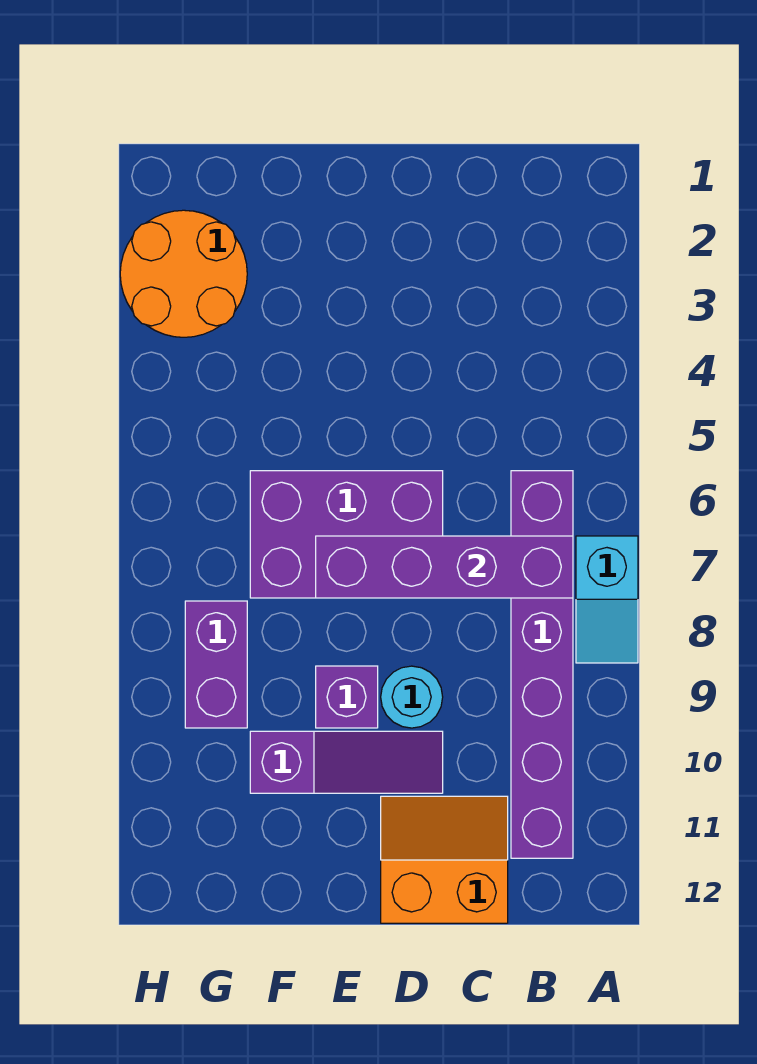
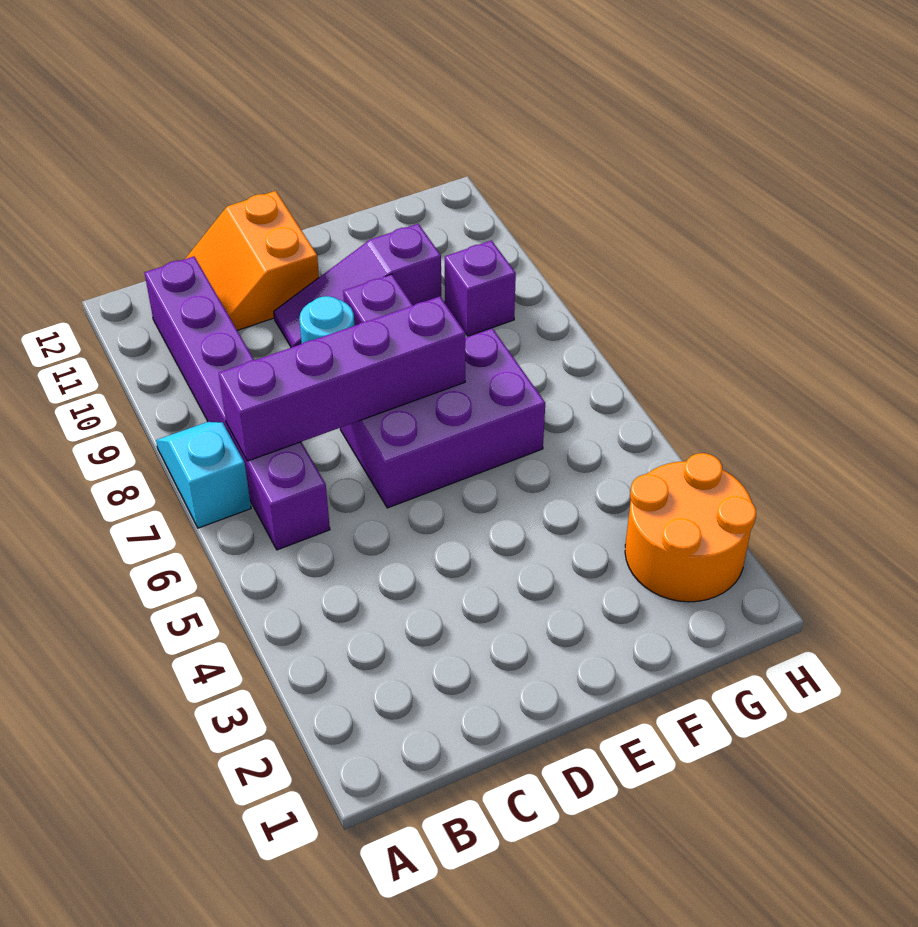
orange 2x2 slope [381,796,508,923] -> orange 2x2 slope turned to [185,191,319,330]
purple 1x2 brick [185,601,247,728] -> purple 1x1 brick [445,241,516,336]

